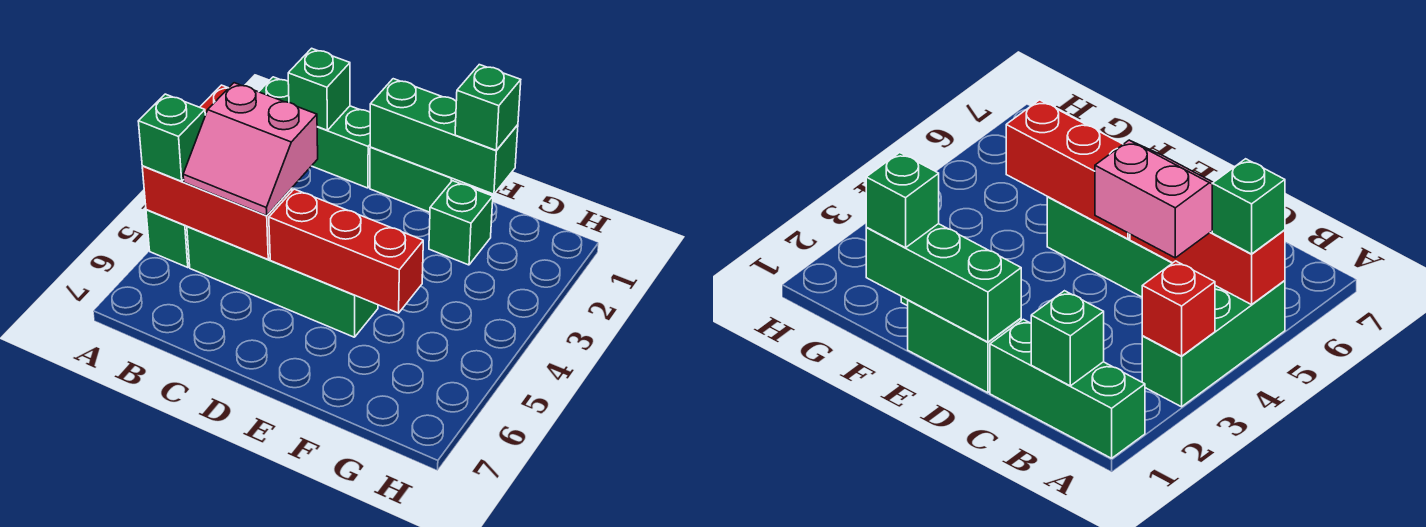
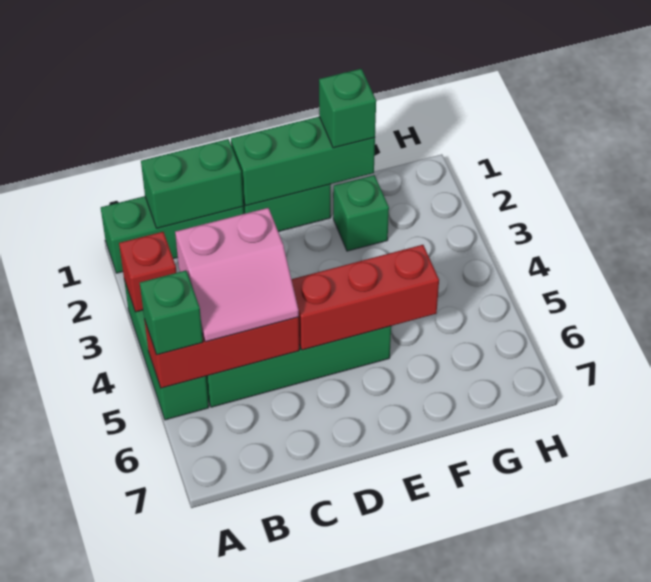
green 1x1 brick [288,48,350,130] -> green 1x2 brick [141,139,243,228]

